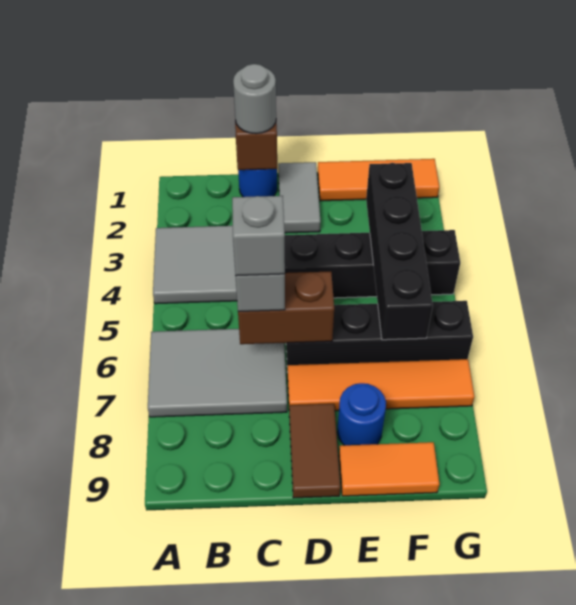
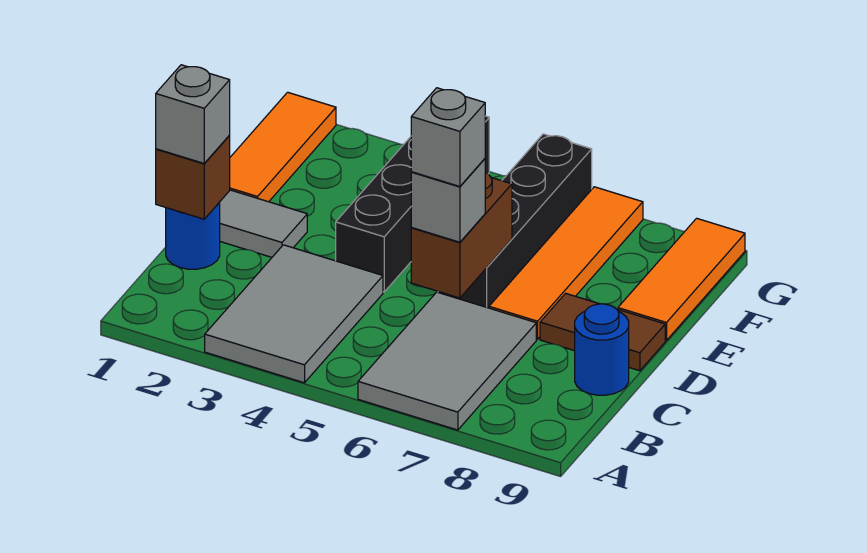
grey 1x1 round brick [233,64,276,134] -> grey 1x1 brick [156,65,230,163]
blue 1x1 round brick [337,383,386,445] -> blue 1x1 round brick moved to [575,304,629,395]
orange 1x2 tile [339,442,439,496] -> orange 1x3 tile [618,218,745,340]
black 1x4 brick [366,163,433,340] -> none

